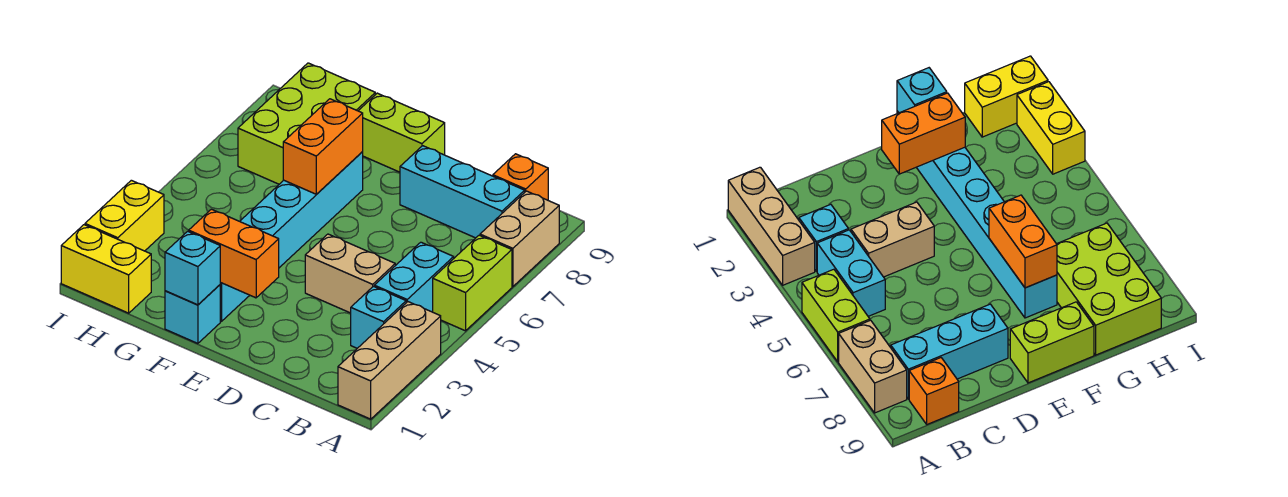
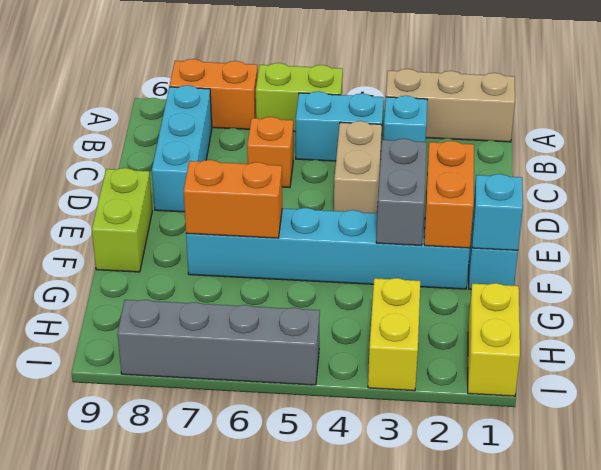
tan 1x2 brick [480,191,559,287] -> orange 1x2 brick [169,59,258,129]
orange 1x1 brick [493,154,548,200] -> orange 1x1 brick moved to [247,117,293,188]
none -> grey 1x2 brick [376,139,427,245]
lime 2x3 brick [238,63,375,184] -> none
yellow 1x2 brick [85,180,164,251] -> yellow 1x2 brick turned to [368,278,420,391]
none -> grey 1x4 brick [117,300,320,385]

